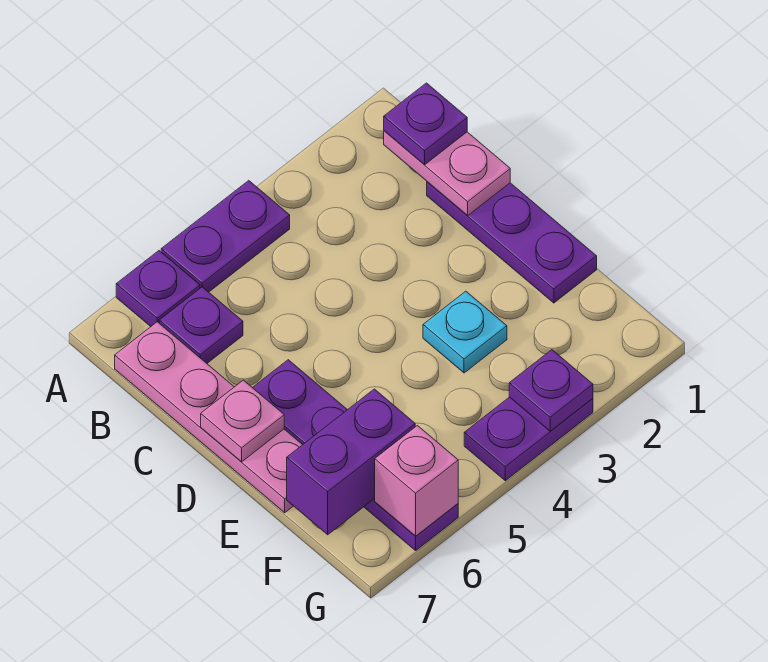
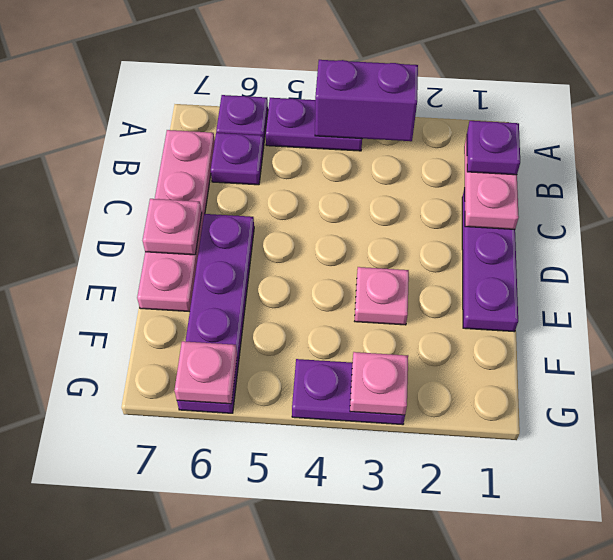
cyan 1x1 plate [423,291,507,373] -> pink 1x1 plate [355,267,409,325]
purple 1x2 brick [287,389,415,535] -> purple 1x2 brick moved to [315,60,418,141]
purple 1x1 plate [509,350,593,431] -> pink 1x1 plate [350,352,408,415]
pink 1x1 brick [375,426,458,536] -> pink 1x1 plate [174,341,237,404]

